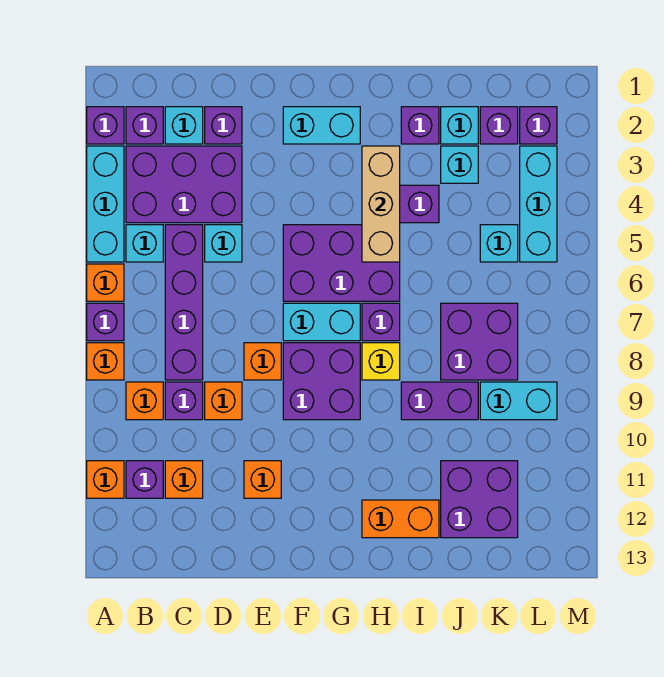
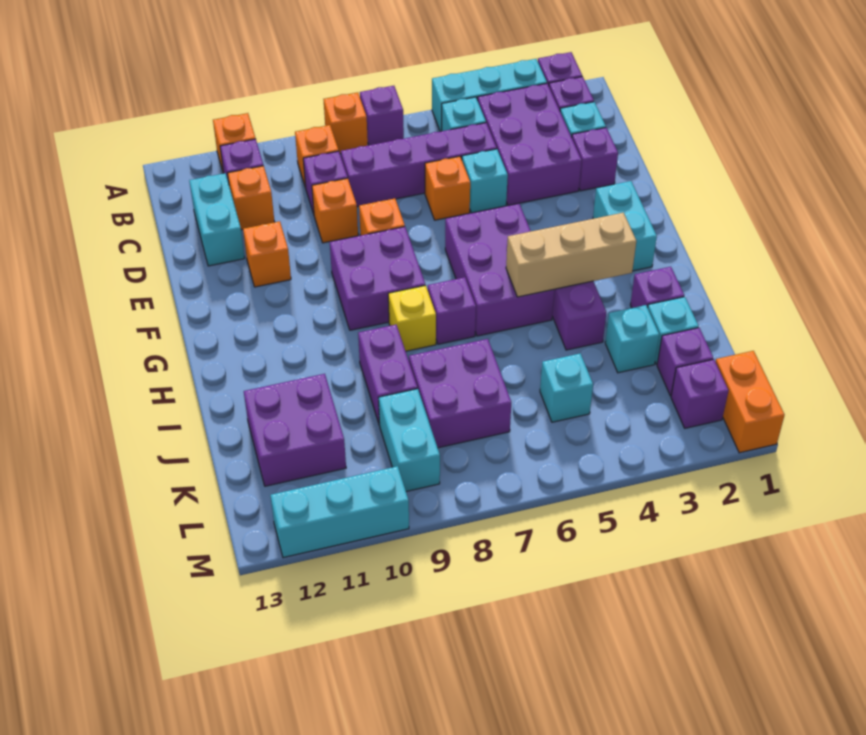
orange 1x1 brick [87,264,124,301] -> orange 1x1 brick moved to [425,156,470,220]
cyan 1x2 brick [283,303,360,341] -> cyan 1x2 brick moved to [189,173,245,266]
orange 1x2 brick [362,500,439,538] -> orange 1x2 brick moved to [715,351,785,453]
cyan 1x3 brick [520,146,557,262] -> cyan 1x3 brick moved to [270,466,409,558]

